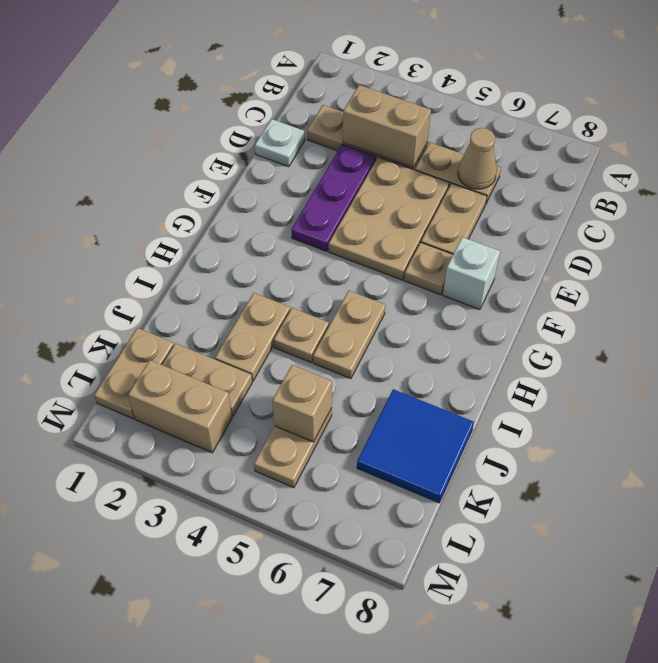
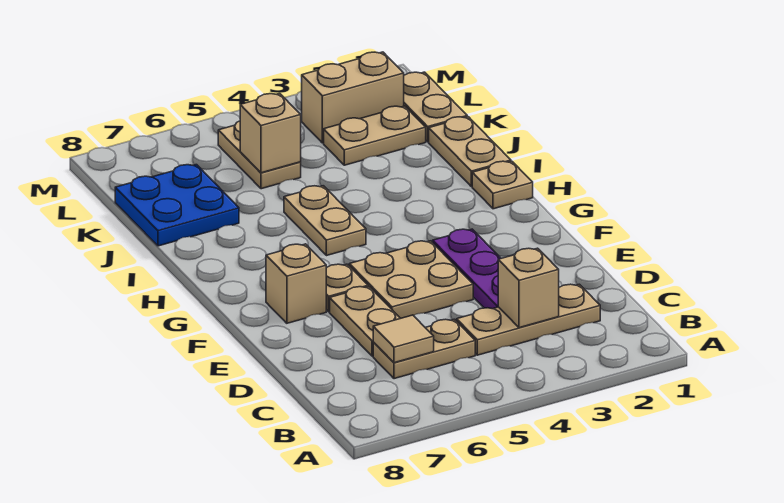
tan 1x2 brick [343,85,431,168] -> tan 1x1 brick [498,248,559,328]
tan 1x1 cone [458,128,497,189] -> tan 1x1 tile [373,315,434,363]
white 1x1 plate [255,119,305,167] -> none
tan 2x3 plate [329,157,449,280] -> tan 2x2 plate [349,241,473,318]
white 1x1 brick [443,237,500,310] -> tan 1x1 brick [266,244,326,323]
tan 1x2 plate [215,293,290,381] -> tan 1x2 plate moved to [429,117,511,186]
tan 1x1 plate [274,308,329,363] -> tan 1x1 plate moved to [472,161,533,209]
blue 2x2 tile [357,389,474,503] -> blue 2x2 plate [115,165,239,246]

